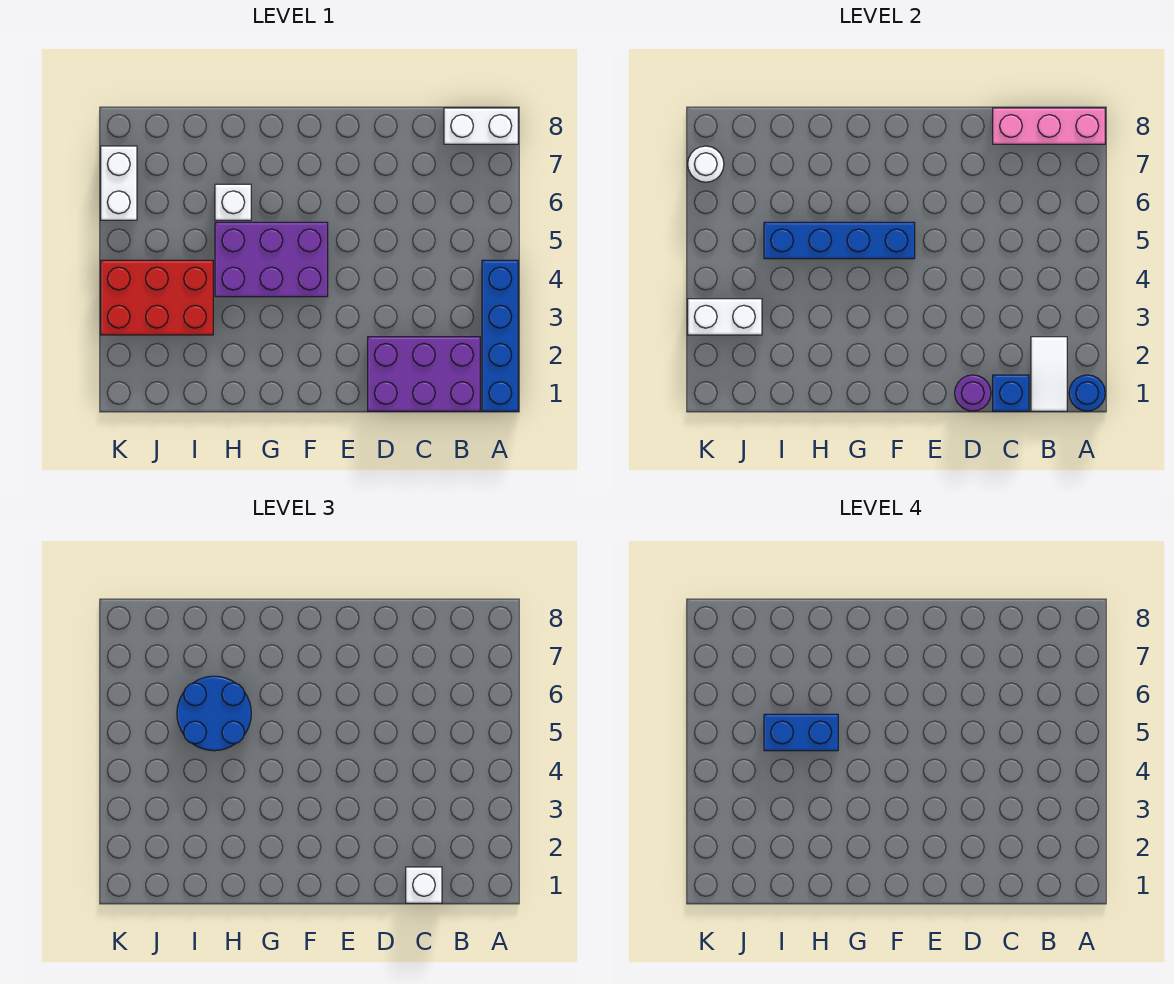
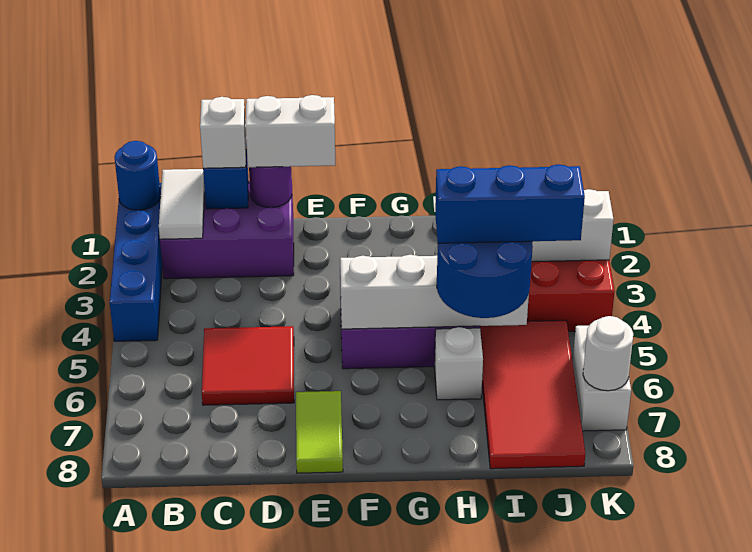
white 1x2 brick [444,108,518,144] -> white 1x2 brick moved to [246,95,335,167]
pink 1x3 brick [993,108,1105,144] -> none
none -> red 2x2 tile [202,326,294,405]
none -> lime 1x2 tile [296,391,343,473]
blue 1x4 brick [764,222,915,259] -> white 1x4 brick [340,255,529,329]
blue 1x2 brick [764,714,838,751] -> blue 1x3 brick [435,164,585,243]
none -> red 2x4 tile [480,320,585,469]

